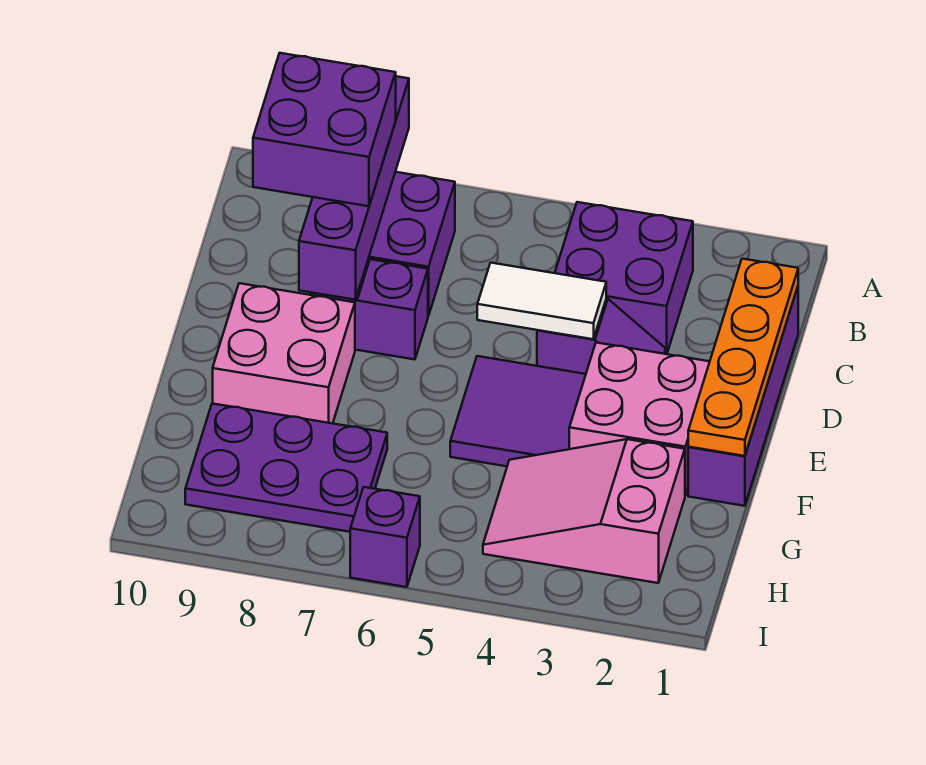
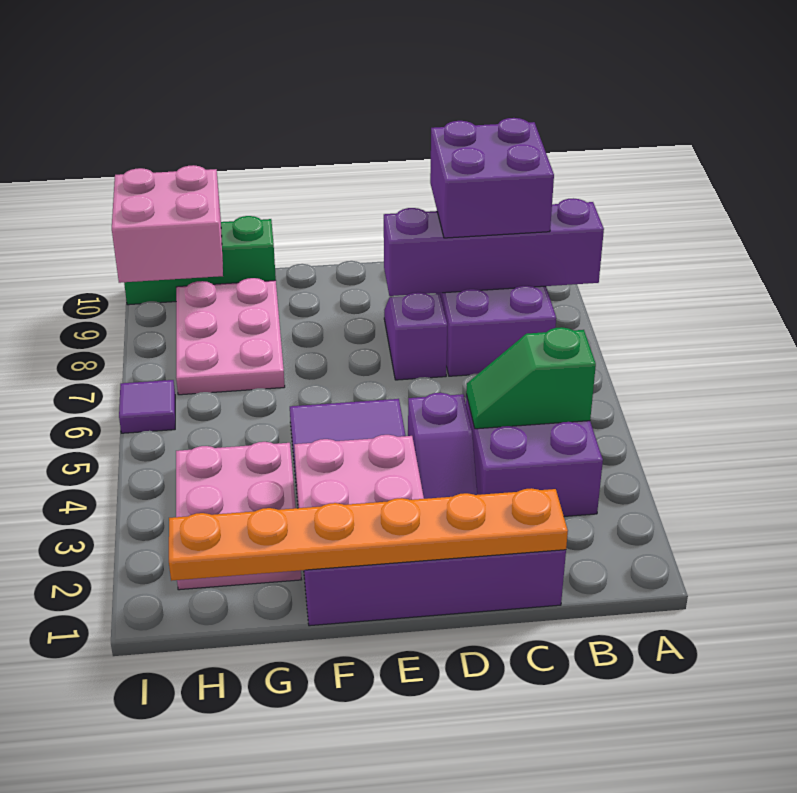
none -> green 1x2 slope [466,327,596,429]
orange 1x4 plate [688,259,798,456] -> orange 1x6 plate [169,488,568,581]
white 1x2 tile [477,263,606,339] -> none
pink 2x2 brick [213,283,355,424] -> pink 2x2 brick moved to [112,165,223,283]
pink 2x3 slope [483,439,685,583] -> pink 2x3 plate [176,442,301,590]
purple 2x3 plate [185,404,387,532] -> pink 2x3 plate [176,278,285,395]
none -> green 1x3 brick [124,216,276,305]
purple 1x1 brick [350,487,420,587] -> purple 1x1 tile [119,380,175,433]

